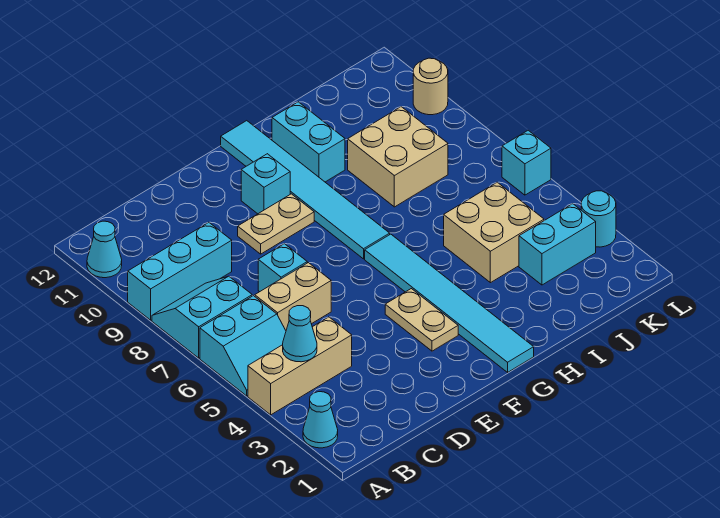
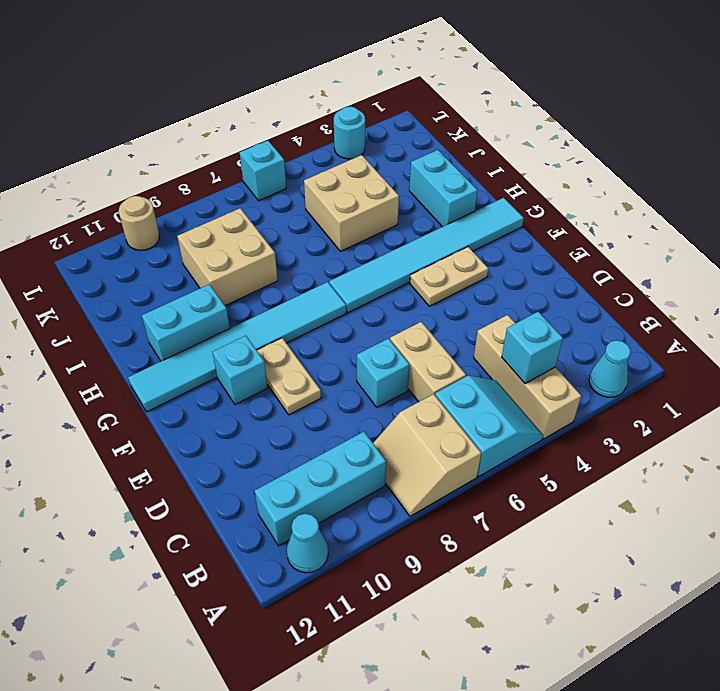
cyan 2x2 slope [152,276,252,358] -> tan 2x2 slope [373,394,481,516]
cyan 1x3 brick [128,222,232,320] -> cyan 1x3 brick turned to [255,432,386,546]
cyan 1x1 cone [283,306,317,362] -> cyan 1x1 brick [502,312,563,384]
cyan 1x2 brick [519,204,596,285] -> cyan 1x2 brick moved to [409,150,477,227]

